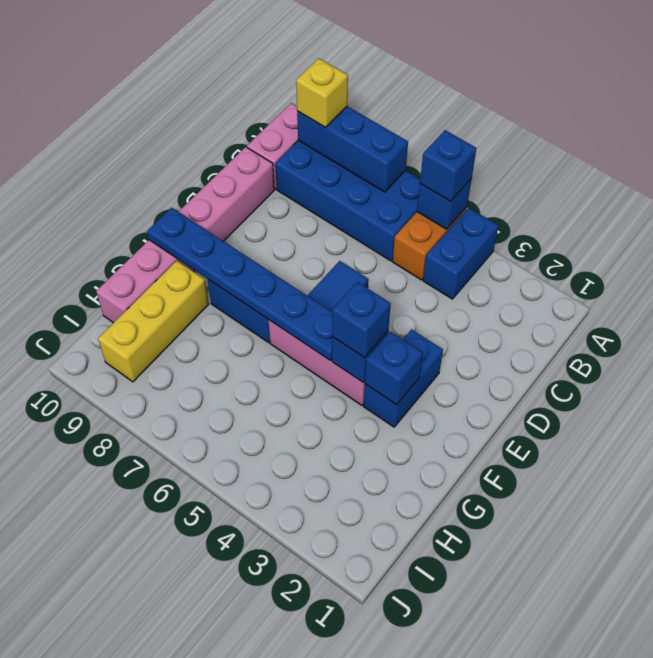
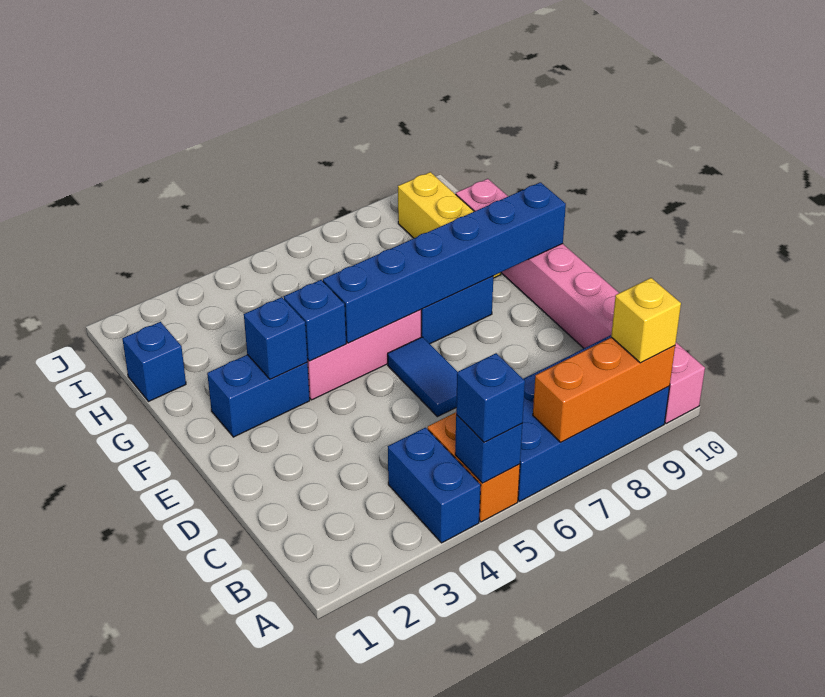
blue 1x3 brick [297,106,408,192] -> orange 1x3 brick [533,337,675,442]
blue 1x2 brick [363,329,443,427] -> blue 1x2 brick turned to [207,355,310,437]
blue 1x1 brick [332,282,391,358] -> blue 1x1 brick moved to [122,322,186,402]
blue 1x6 plate [147,208,332,360] -> blue 1x6 brick [323,182,566,343]

